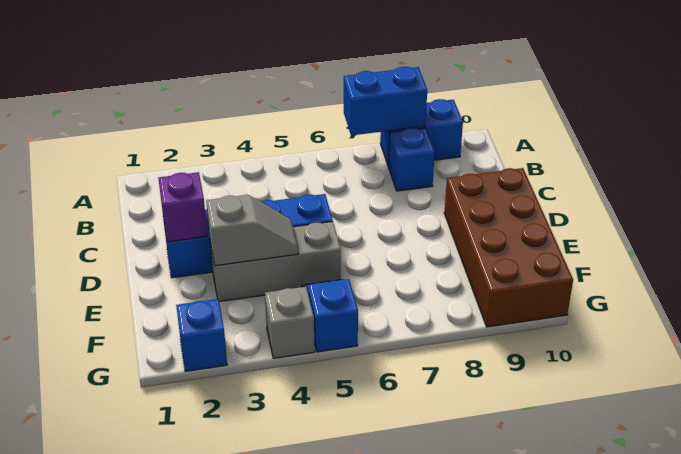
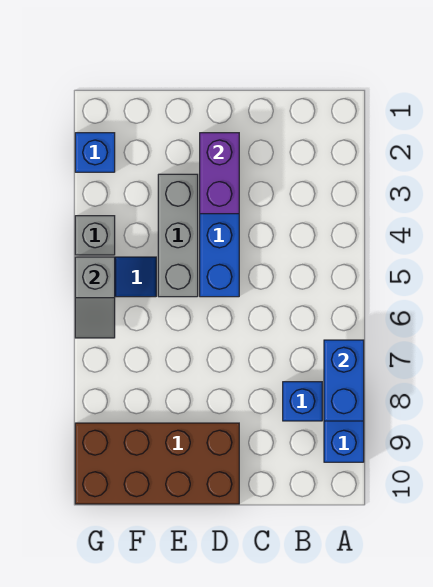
purple 1x1 brick [158,172,207,242] -> purple 1x2 brick [200,133,239,214]
grey 1x2 slope [206,195,298,266] -> grey 1x2 slope moved to [75,257,115,338]

